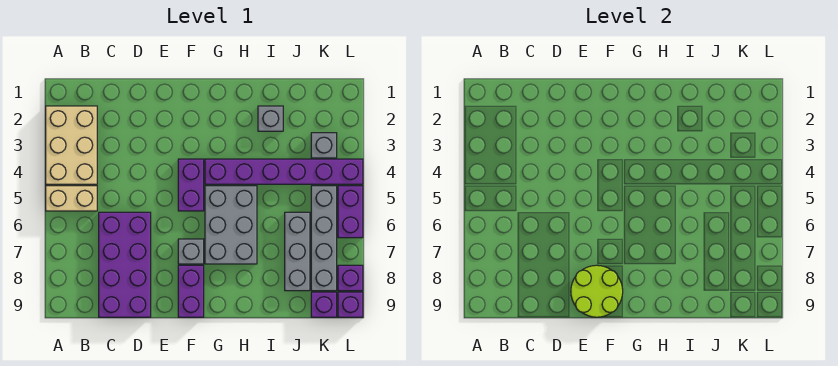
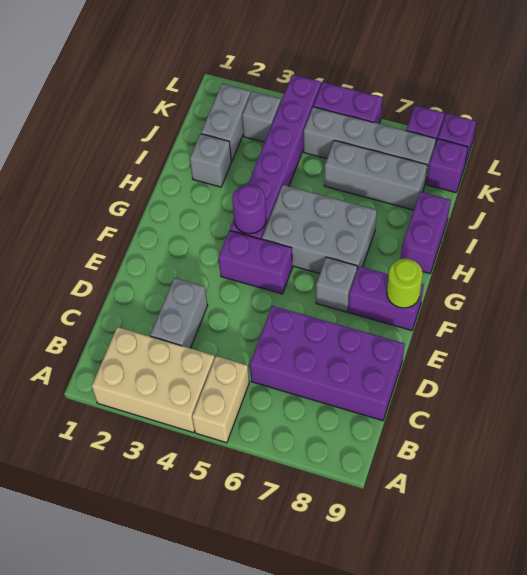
none -> grey 1x2 brick [150,278,208,348]
lime 2x2 round brick [571,265,623,317] -> lime 1x1 round brick [387,259,423,308]
none -> purple 1x1 round brick [232,185,266,234]
none -> purple 1x2 brick [401,192,451,274]
none -> grey 1x2 brick [201,84,251,162]

